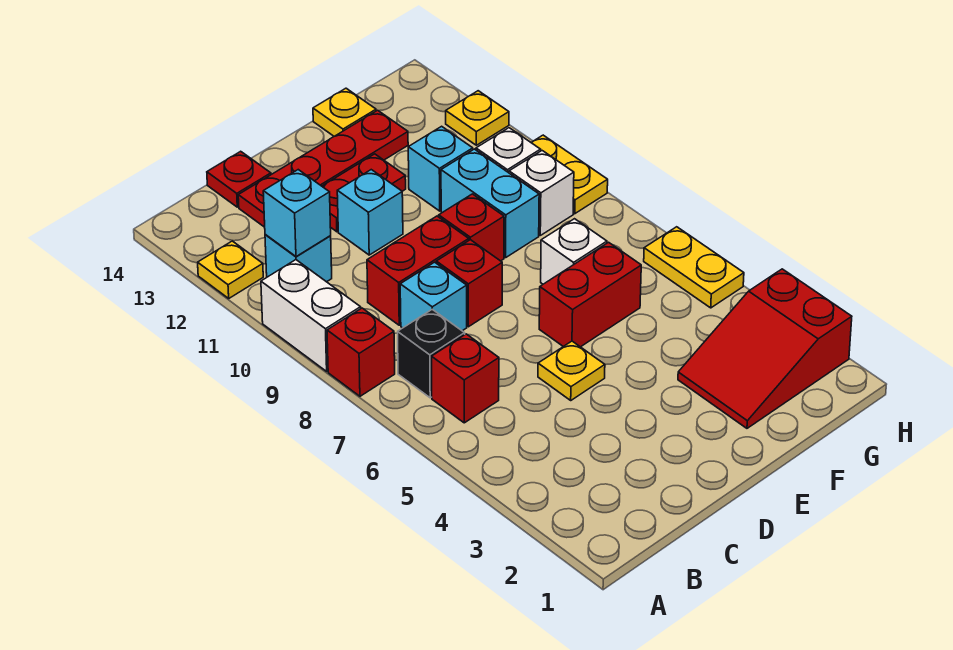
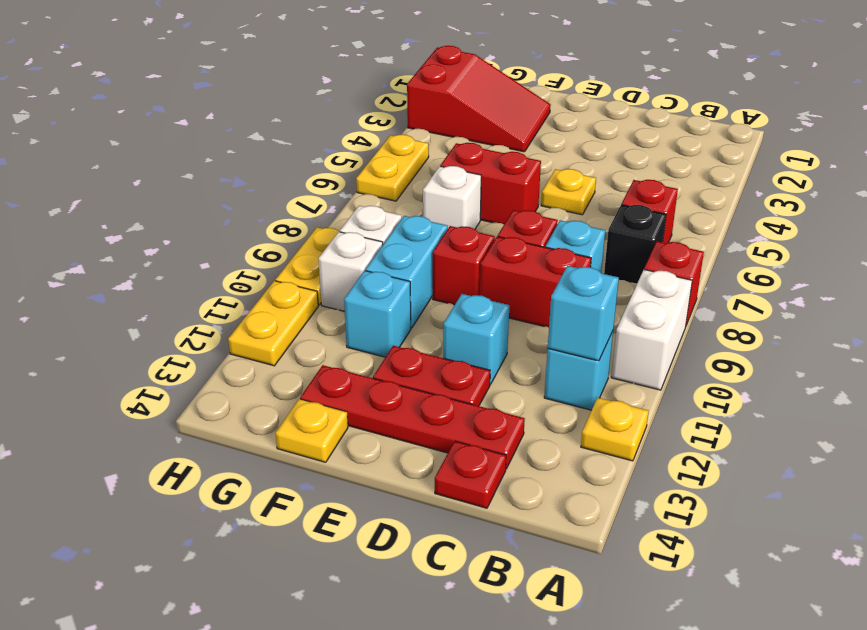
yellow 1x1 plate [446,91,509,145] -> yellow 1x2 plate [228,281,318,366]

